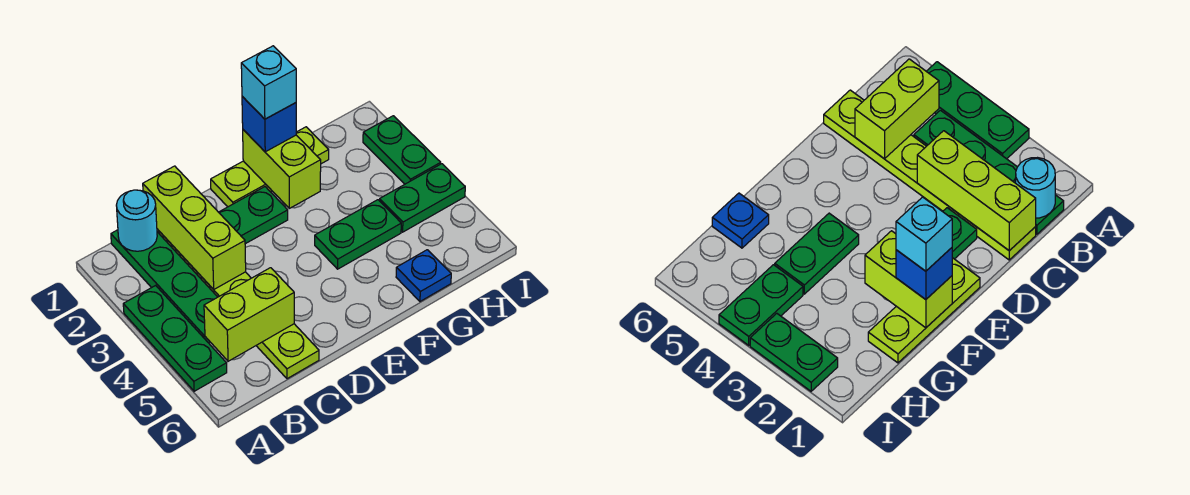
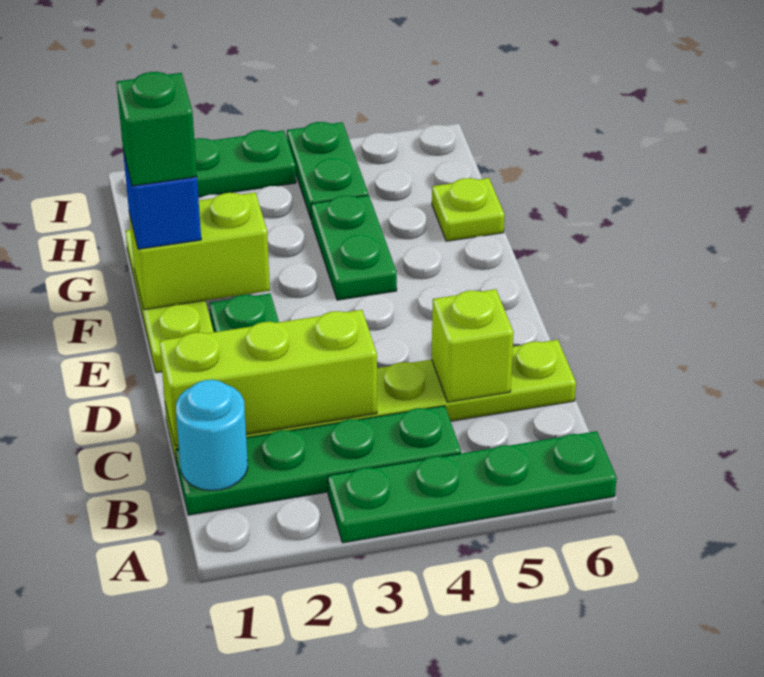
green 1x3 plate [123,285,227,391] -> green 1x4 plate [328,431,617,543]
lime 1x2 brick [204,268,294,361] -> lime 1x1 brick [432,289,514,402]
cyan 1x1 brick [241,46,296,119] -> green 1x1 brick [117,72,197,186]
blue 1x1 plate [396,250,451,301] -> lime 1x1 plate [432,178,505,241]

